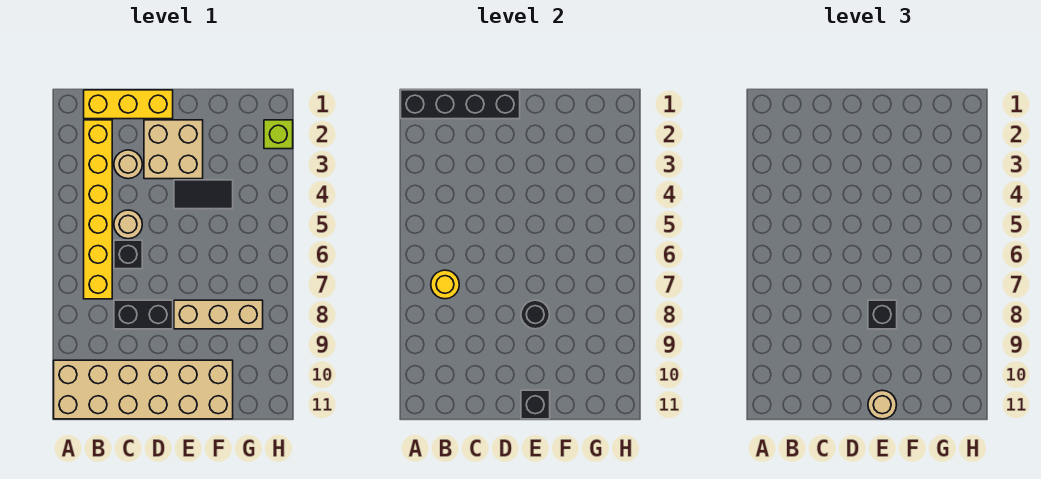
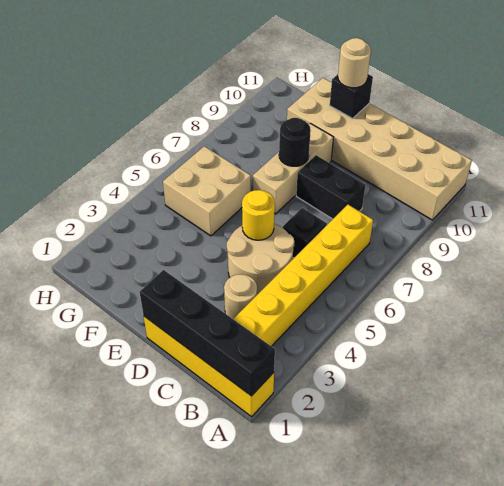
yellow 1x3 brick [84,90,173,119] -> yellow 1x4 brick [144,316,274,417]
yellow 1x1 round brick [431,270,459,299] -> yellow 1x1 round brick moved to [242,190,275,240]
tan 1x1 round brick [114,210,142,239] -> tan 2x2 round brick [227,224,294,295]
tan 2x2 brick [144,120,203,179] -> tan 2x2 brick moved to [163,146,251,236]
black 1x2 tile [174,180,233,209] -> none
tan 1x3 brick [174,300,263,329] -> tan 1x3 brick turned to [253,123,333,214]
black 1x1 brick [868,300,897,329] -> none
lime 1x1 brick [264,120,293,149] -> none

